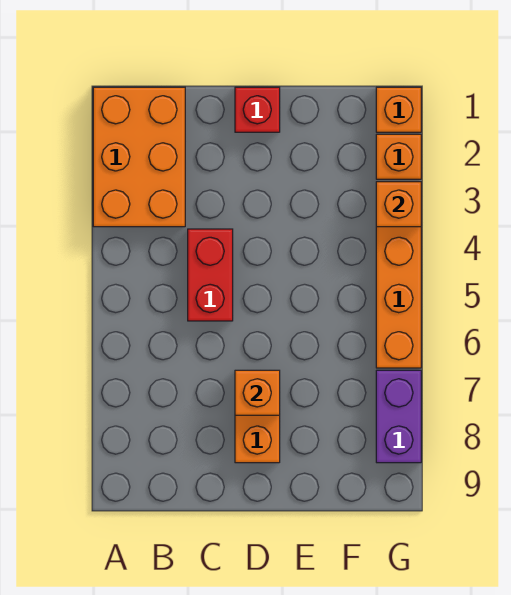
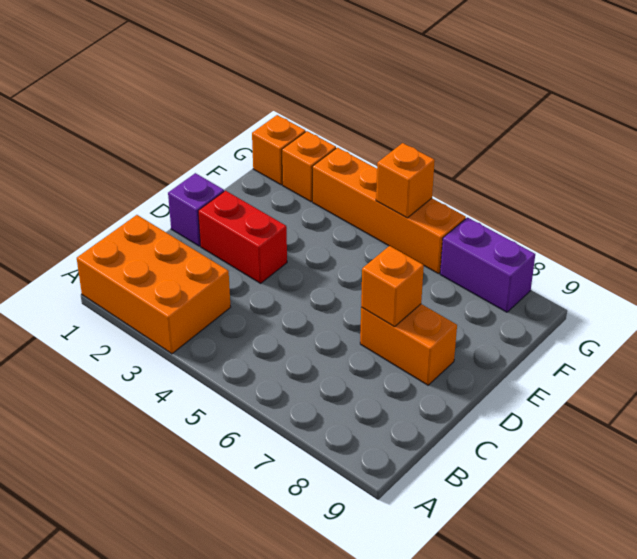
red 1x2 brick [188,229,233,321] -> red 1x2 brick moved to [198,191,287,283]
red 1x1 brick [235,87,280,132] -> purple 1x1 brick [168,173,224,246]
orange 1x1 brick [376,182,421,227] -> orange 1x1 brick moved to [376,143,435,218]

